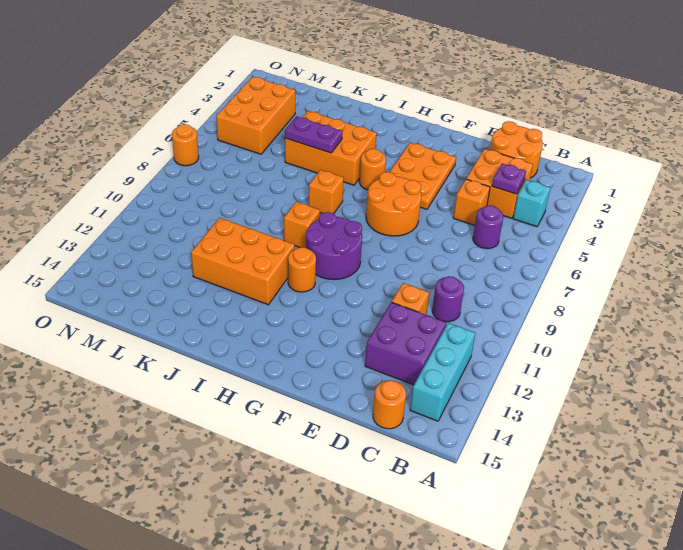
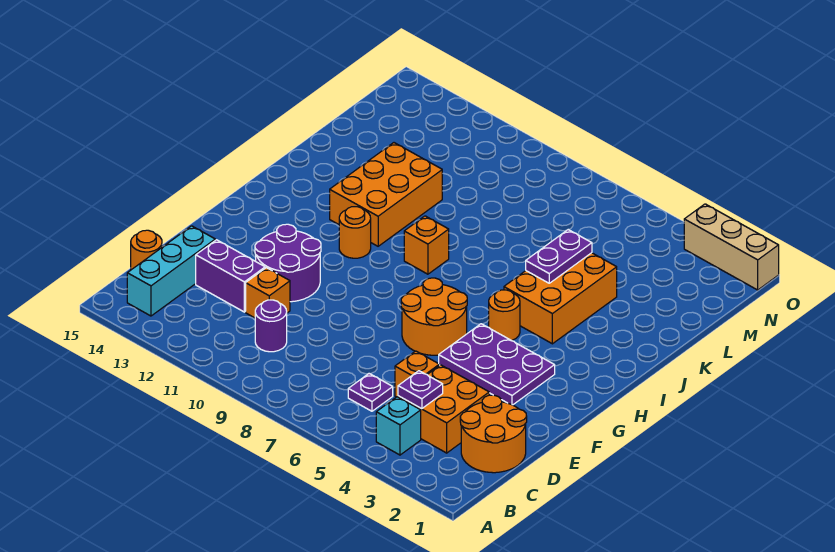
cyan 1x3 brick [410,323,475,421] -> cyan 1x3 brick turned to [127,226,215,316]
purple 1x1 round brick [473,205,503,249] -> purple 1x1 plate [348,374,393,411]
purple 2x2 brick [365,302,446,385] -> purple 1x2 brick [196,240,265,312]
orange 2x3 plate [390,143,456,209] -> purple 2x3 plate [439,324,555,405]
purple 2x2 round brick [306,212,362,280] -> purple 2x2 round brick moved to [255,224,321,302]
orange 1x1 brick [309,170,344,214] -> none
orange 2x3 brick [216,77,295,154] -> none
none -> tan 1x3 brick [684,204,779,290]
orange 1x1 round brick [172,124,199,166] -> none

